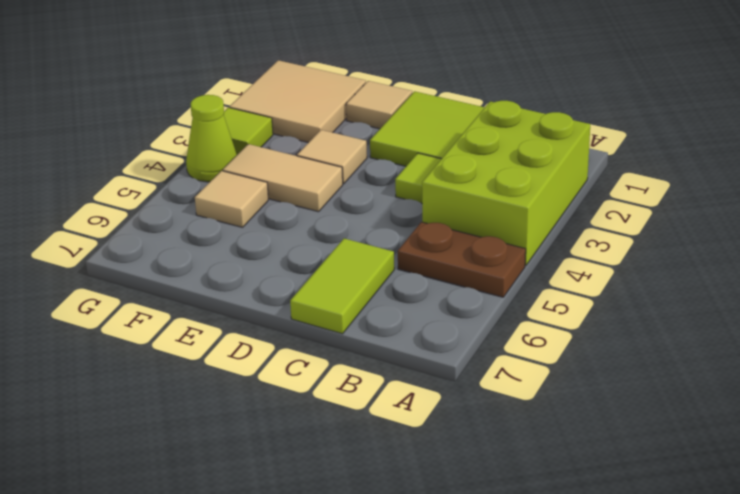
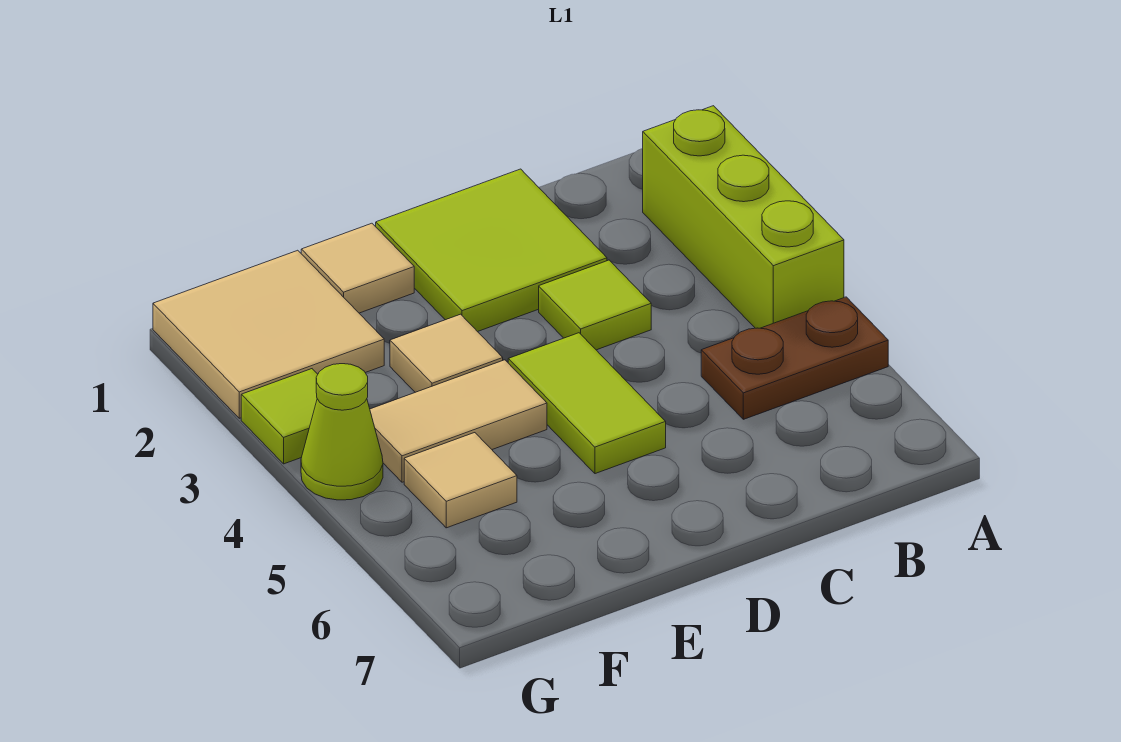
lime 2x3 brick [422,101,590,266] -> lime 1x3 brick [643,106,844,328]
lime 1x2 tile [290,238,394,334] -> lime 1x2 tile moved to [508,333,666,474]

